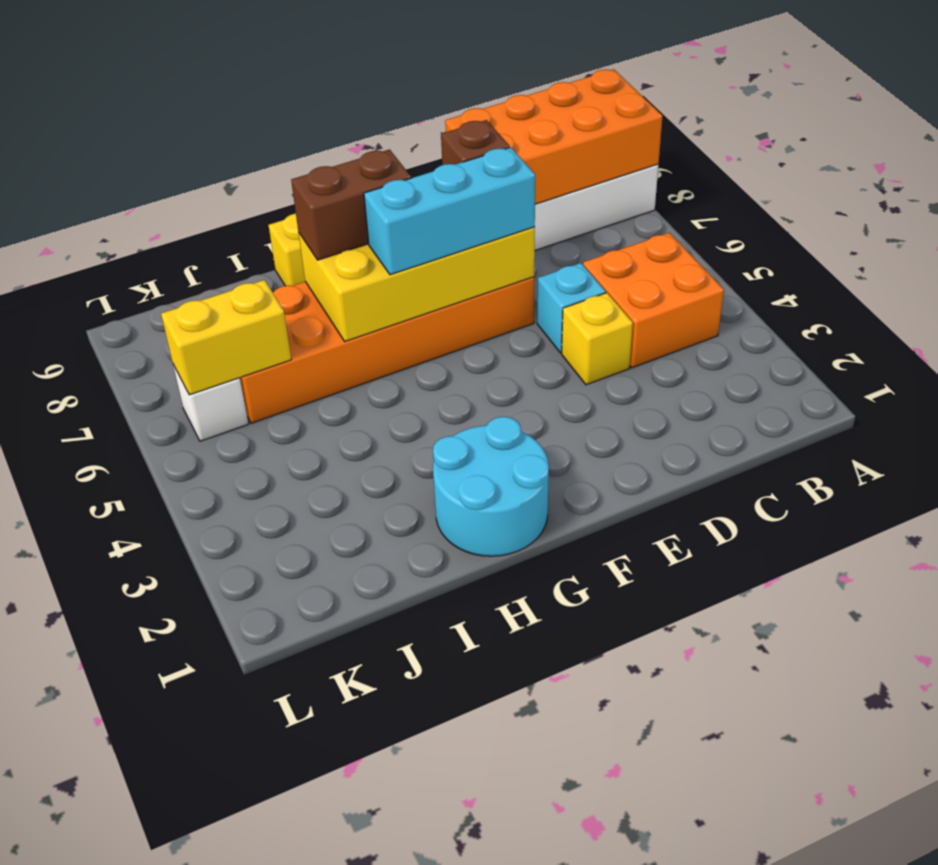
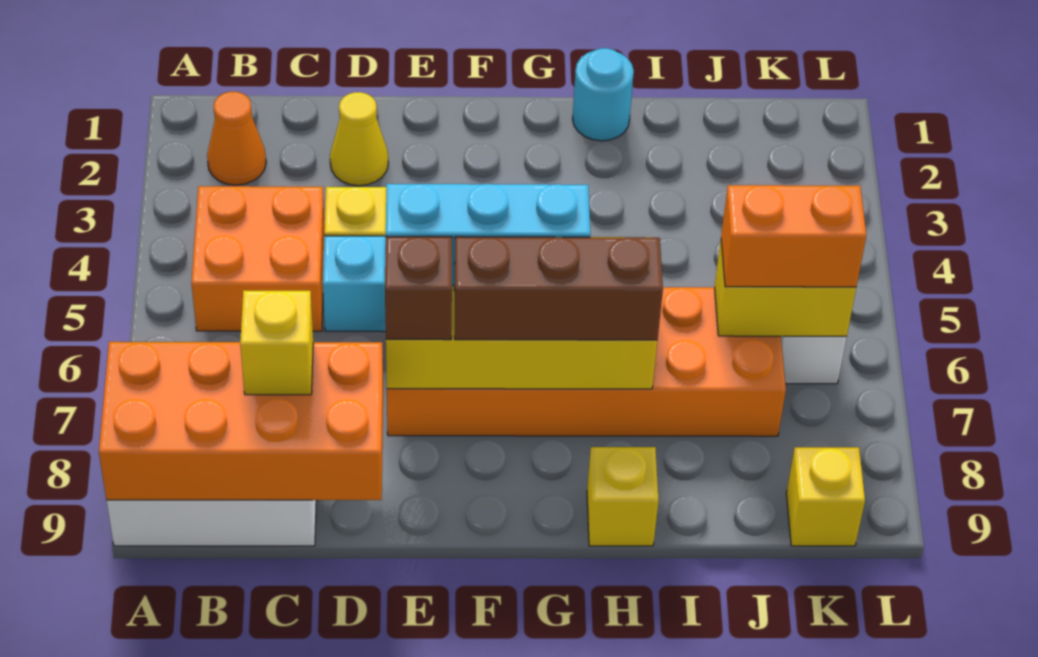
none -> orange 1x1 cone [207,92,266,185]
none -> yellow 1x1 brick [240,290,313,395]
none -> yellow 1x1 cone [330,92,388,186]
cyan 2x2 round brick [433,417,549,556] -> cyan 1x1 round brick [573,48,634,141]
brown 1x2 brick [291,150,411,260] -> brown 1x3 brick [454,237,663,340]
none -> orange 1x2 brick [721,185,866,287]
none -> yellow 1x1 brick [786,447,865,546]

